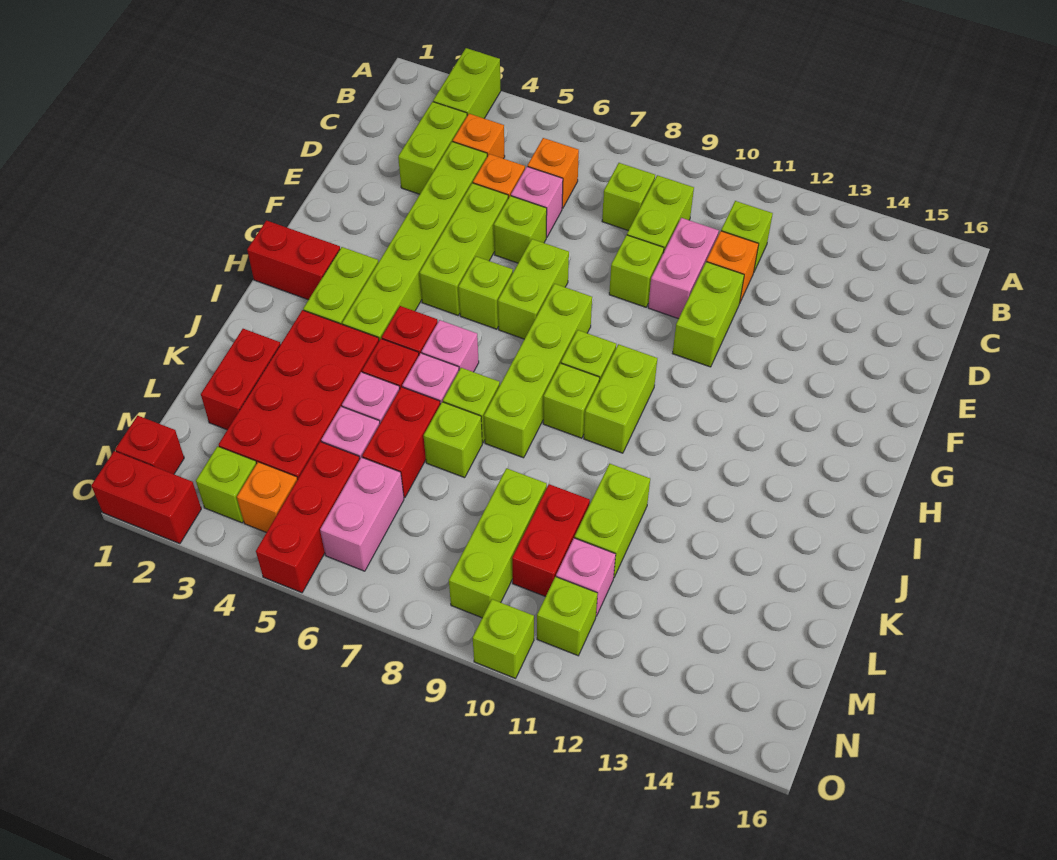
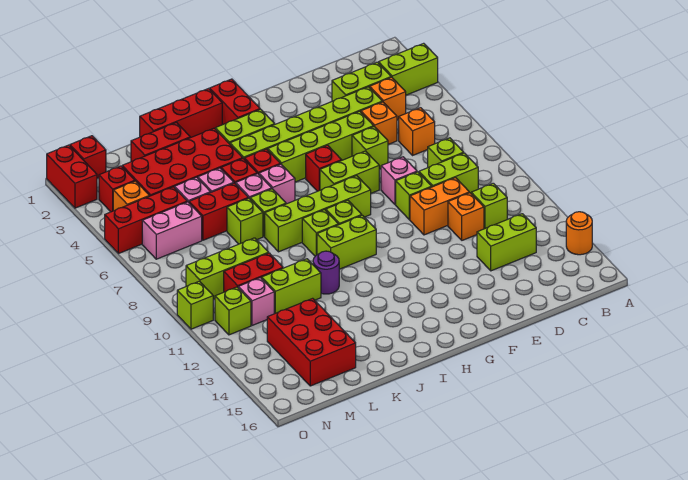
none -> orange 1x1 round brick [566,212,592,255]
pink 1x1 brick [511,167,563,238] -> pink 1x1 brick moved to [381,157,417,205]
pink 1x2 brick [648,218,719,319] -> orange 1x2 brick [410,178,469,235]
lime 1x3 brick [420,183,508,315] -> lime 1x4 brick [268,111,374,182]
lime 1x2 brick [673,262,744,367] -> lime 1x2 brick moved to [477,214,536,271]
lime 1x1 brick [459,257,513,329] -> red 1x1 brick [306,145,342,191]
none -> red 1x3 brick [140,89,222,138]
none -> purple 1x1 round brick [313,251,339,294]
none -> red 2x3 brick [267,298,356,386]
lime 1x1 brick [196,446,257,523] -> red 1x1 brick [99,166,135,212]

